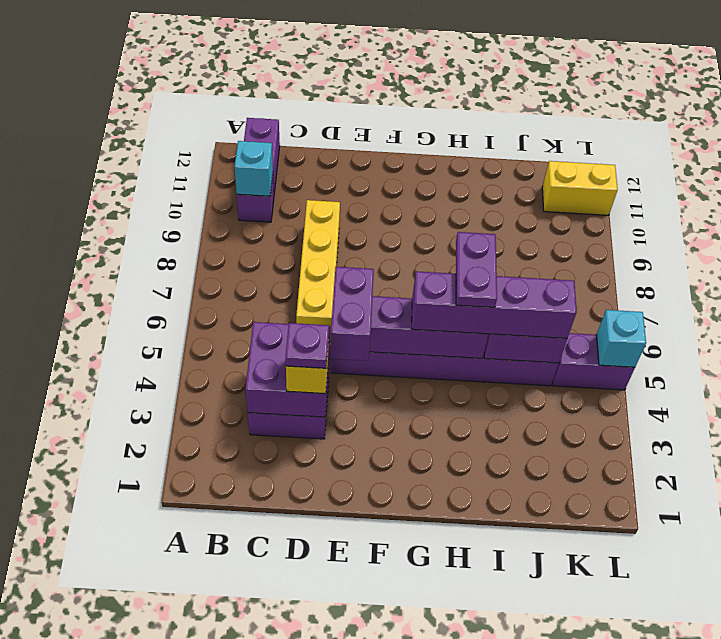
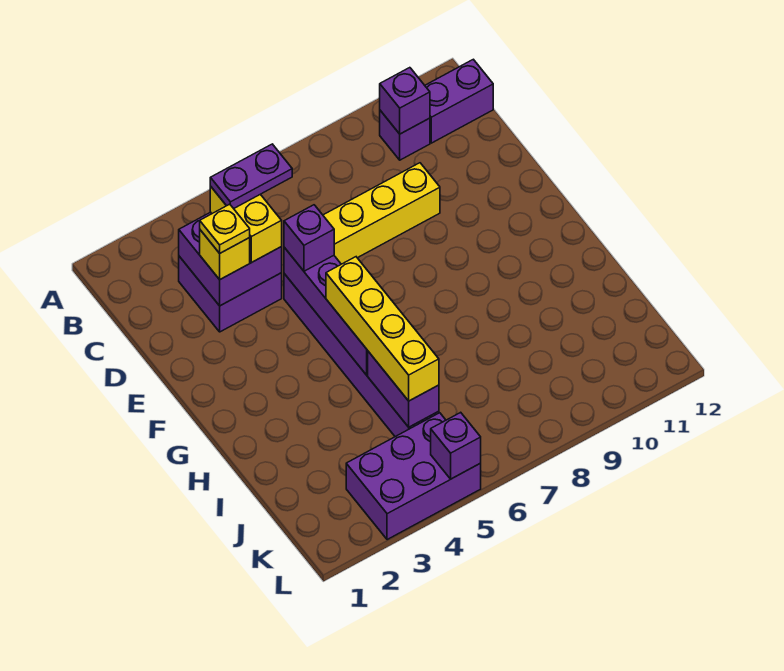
cyan 1x1 brick [235,141,273,196] -> purple 1x1 brick [380,68,430,134]
purple 1x1 plate [286,323,329,368] -> yellow 1x1 plate [200,204,250,253]
purple 1x2 brick [330,267,374,361] -> purple 1x1 brick [284,205,334,271]
purple 1x4 brick [412,271,577,338] -> yellow 1x4 brick [326,257,439,401]
purple 1x2 plate [456,232,497,307] -> purple 1x2 plate moved to [210,144,292,209]
purple 1x2 brick [553,333,635,390] -> purple 2x3 brick [346,413,481,540]
yellow 1x2 brick [542,161,618,215] -> yellow 1x2 brick moved to [210,186,282,262]
cyan 1x1 brick [597,310,646,367] -> purple 1x1 brick [431,412,481,479]

